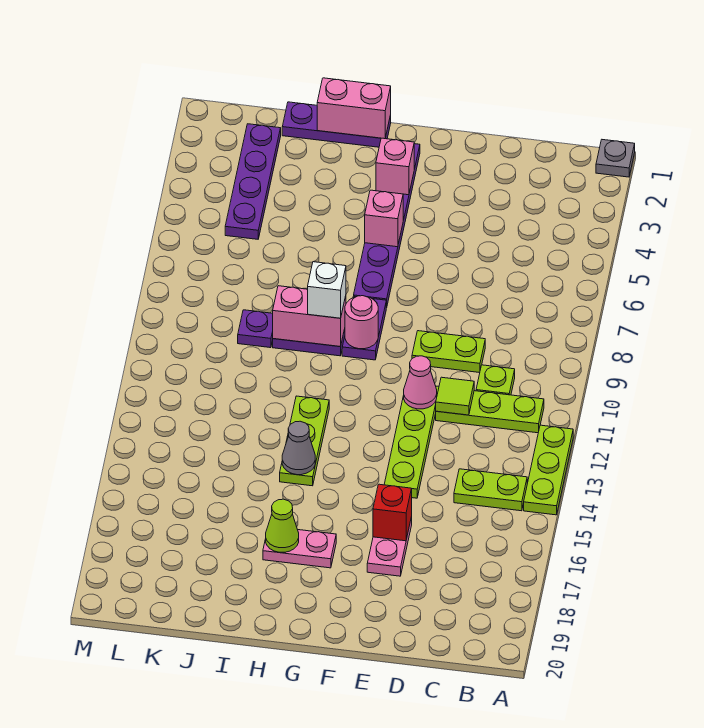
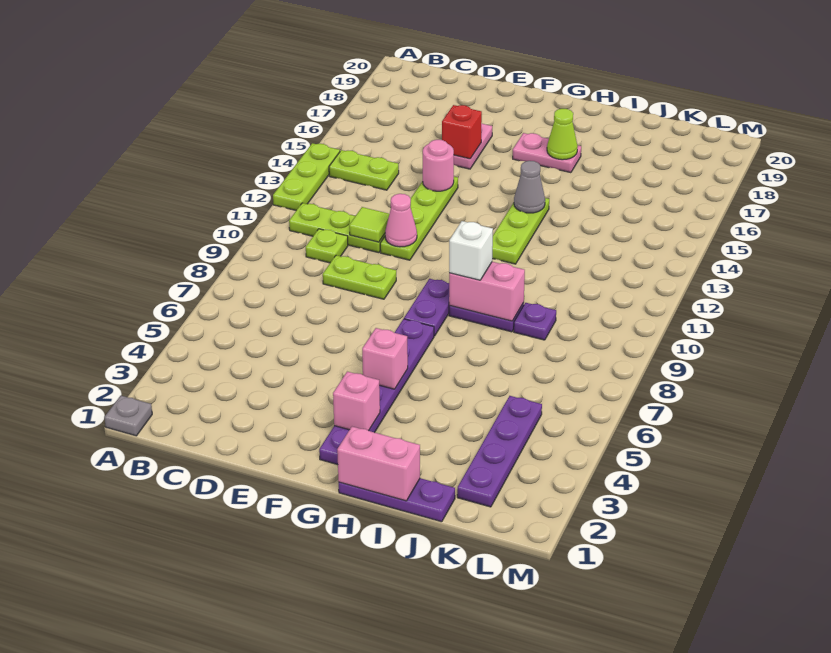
pink 1x1 round brick [345,296,378,349] -> pink 1x1 round brick moved to [423,140,454,191]

